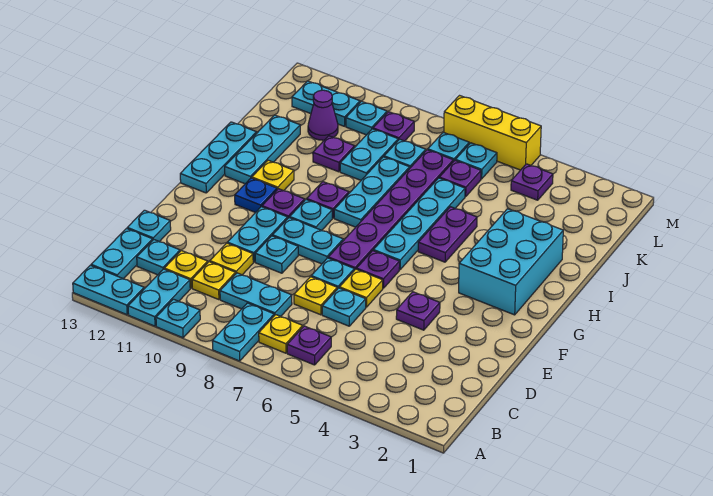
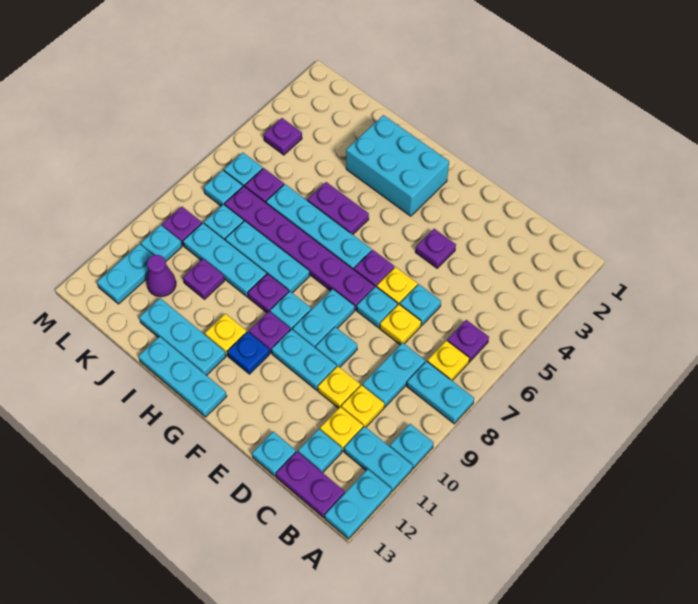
cyan 1x2 plate [91,229,153,279] -> purple 1x2 plate [276,452,345,518]
cyan 1x2 plate [340,129,398,180] -> cyan 1x3 plate [183,223,267,297]
yellow 1x3 brick [444,96,541,170] -> none

